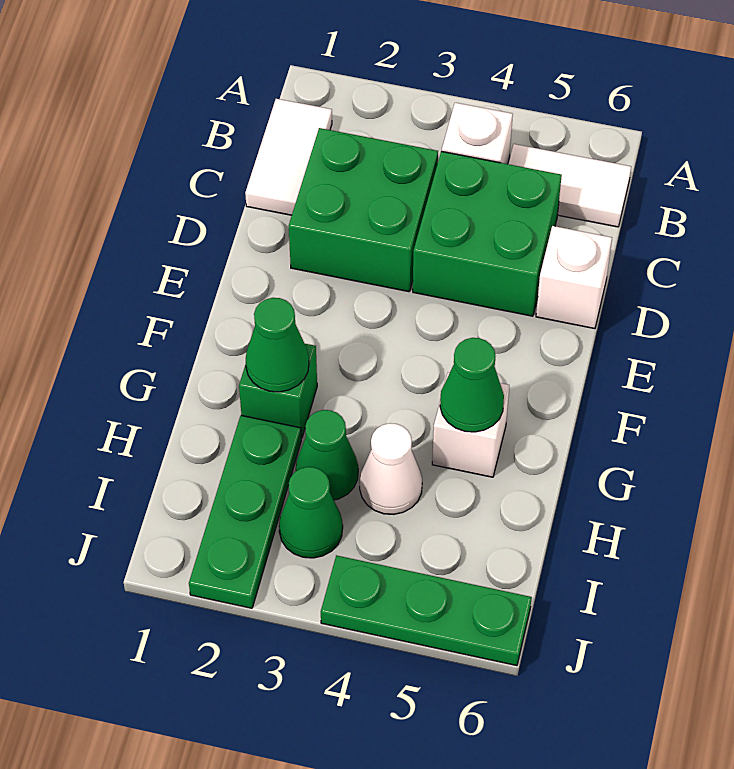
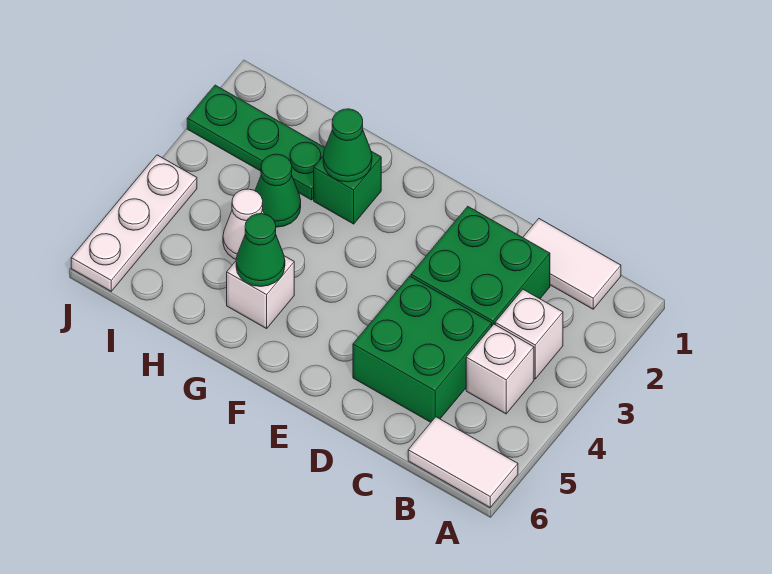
white 1x2 tile [508,144,631,227] -> white 1x2 tile turned to [408,417,518,507]
white 1x1 brick [536,226,612,329] -> white 1x1 brick moved to [495,289,563,379]
green 1x1 cone [279,467,343,558] -> none
green 1x3 plate [321,555,532,666] -> white 1x3 plate [71,155,197,291]

